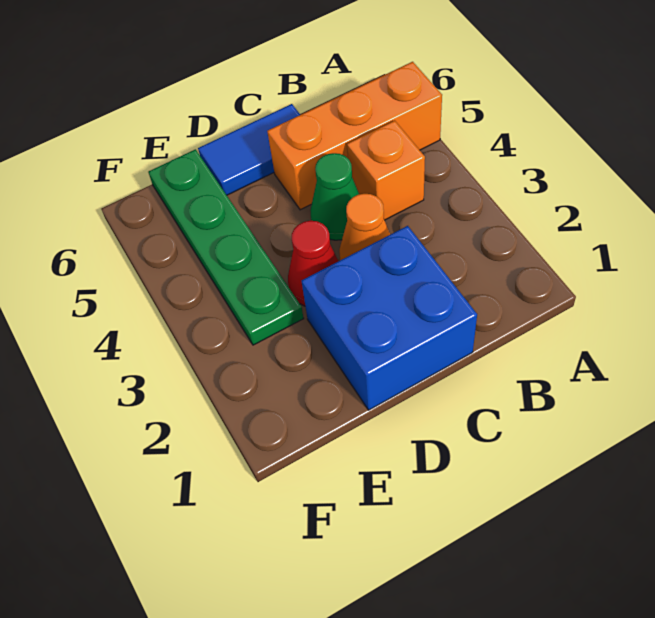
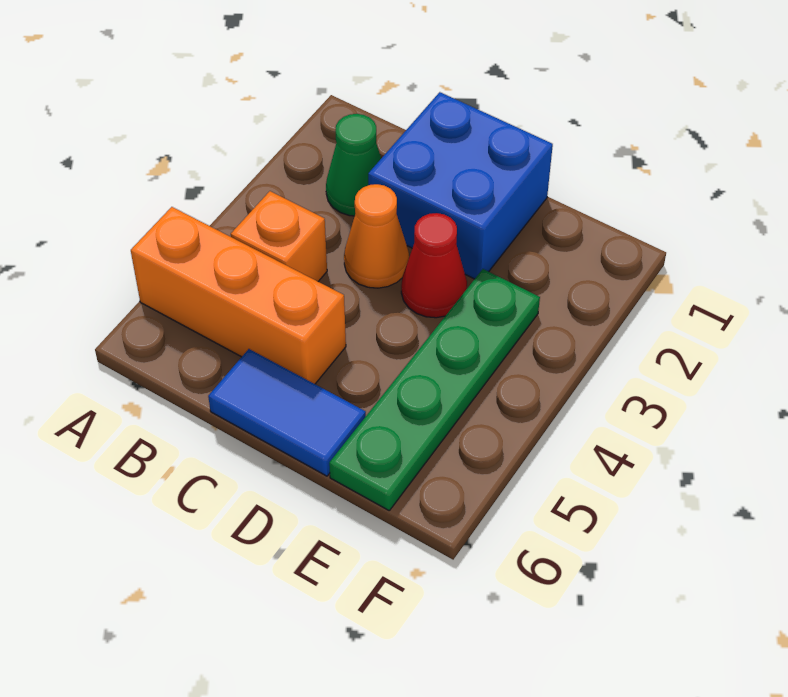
green 1x1 cone [310,153,359,240] -> green 1x1 cone moved to [326,114,381,216]

